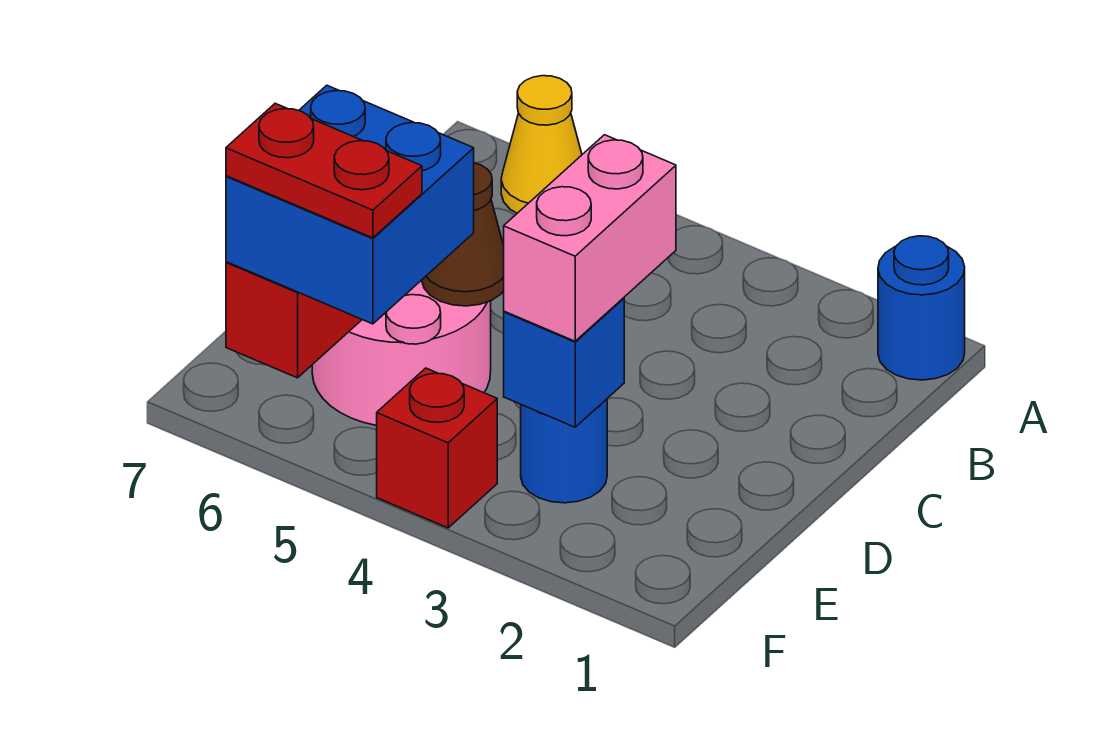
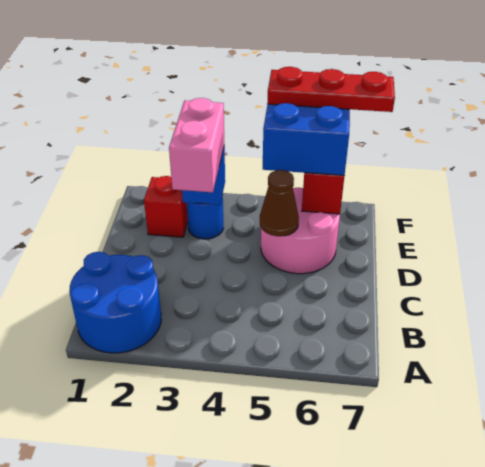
blue 1x1 round brick [878,236,965,380] -> blue 2x2 round brick [69,252,161,353]
yellow 1x1 cone [501,76,582,213] -> none
red 1x1 brick [377,368,497,528] -> red 1x1 brick moved to [144,176,188,237]
red 1x2 plate [226,103,422,238] -> red 1x3 plate [267,67,395,112]

